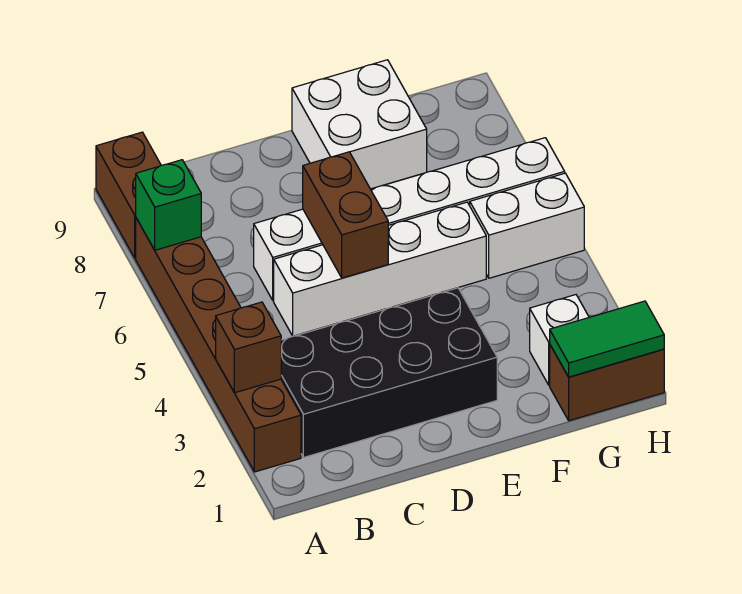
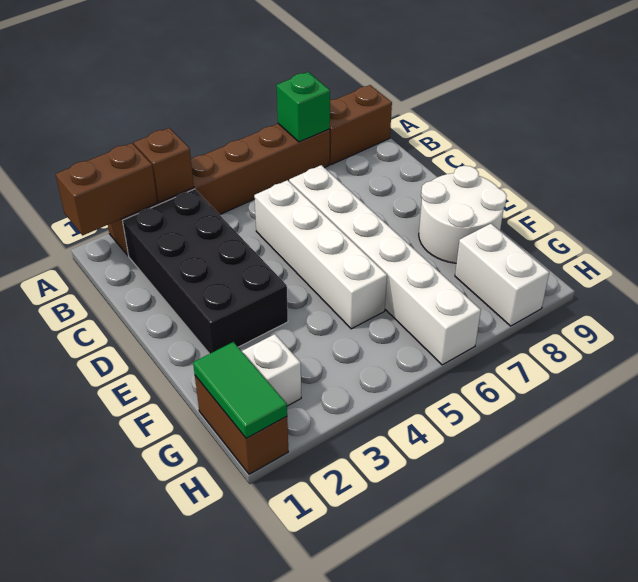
brown 1x2 brick [303,152,388,278] -> brown 1x2 brick moved to [56,143,157,236]
white 2x2 brick [292,60,427,189] -> white 2x2 round brick [419,166,507,263]
white 1x2 brick [470,173,584,278] -> white 1x2 brick moved to [455,224,549,326]

